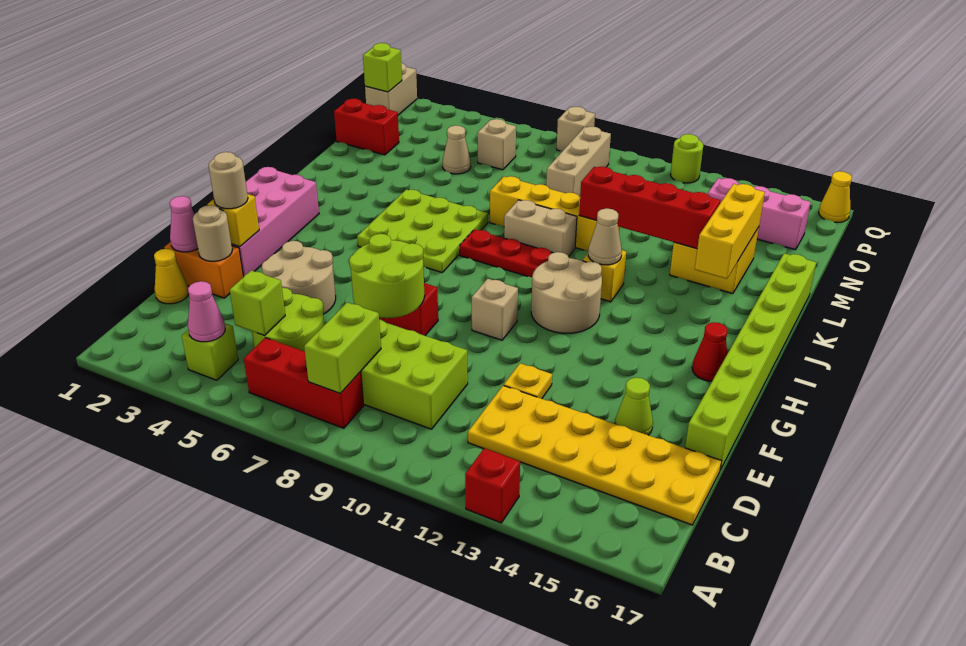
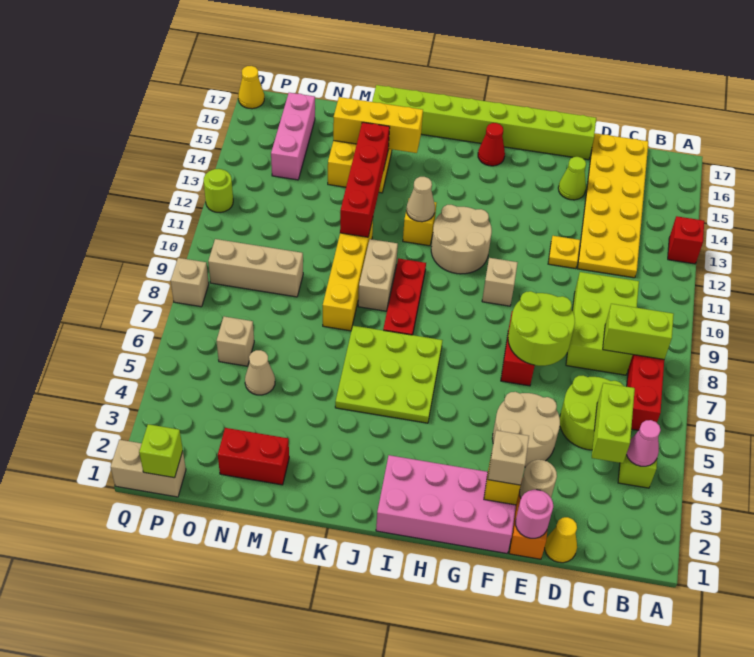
lime 1x1 brick [230,270,285,336] -> lime 1x2 brick [592,383,635,463]
pink 1x1 cone [170,196,198,252] -> pink 1x1 round brick [515,490,553,538]
tan 1x1 round brick [209,152,248,209] -> tan 1x1 brick [488,430,529,485]
red 1x2 brick [334,99,399,155] -> red 1x2 brick turned to [218,428,289,485]

